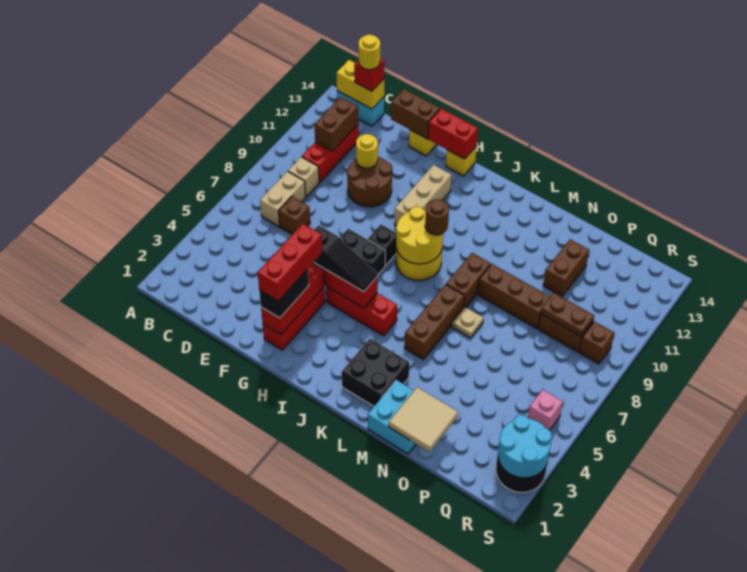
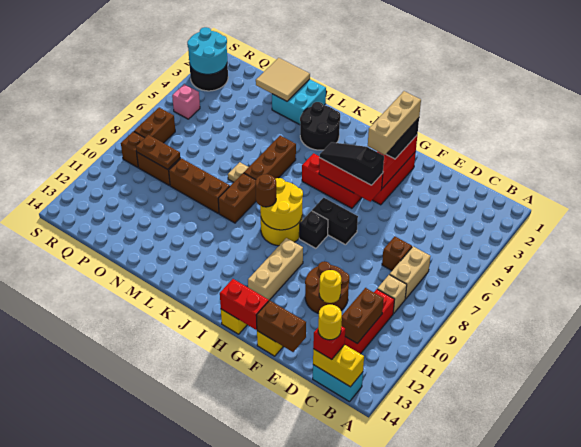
red 1x3 brick [258,224,323,301] -> tan 1x3 brick [368,91,421,155]
black 2x2 brick [342,339,409,406] -> black 2x2 round brick [300,102,340,150]
brown 1x2 brick [543,239,589,296] -> brown 1x2 brick moved to [134,108,175,143]

